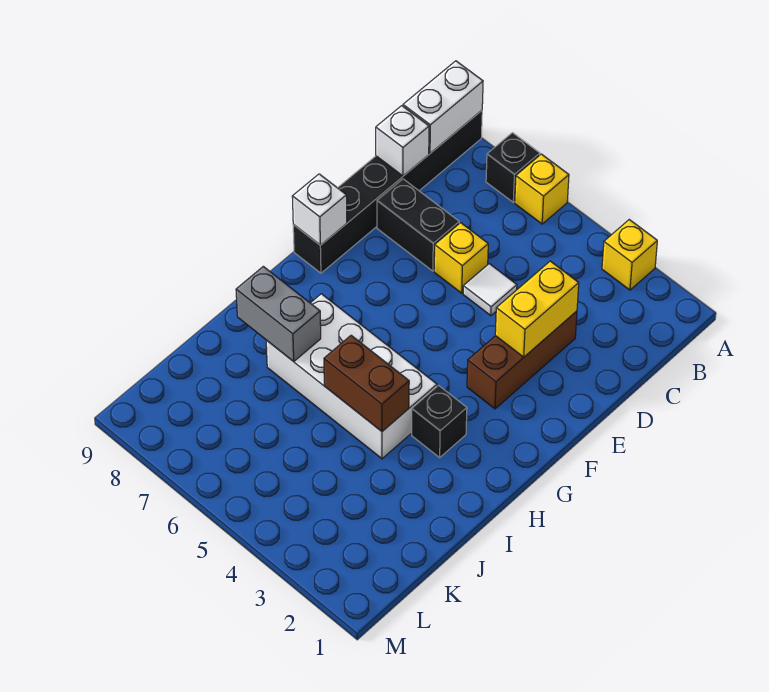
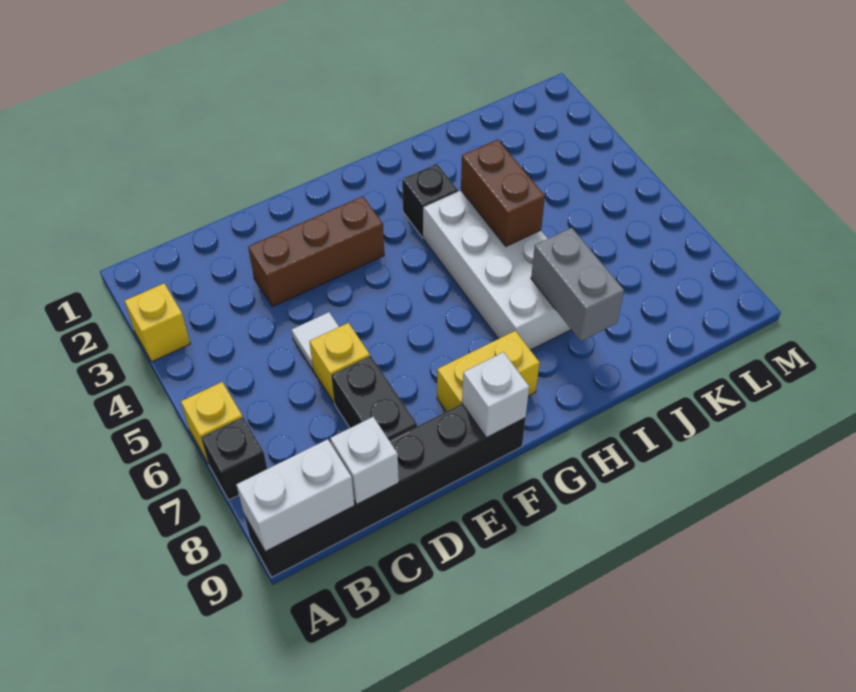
yellow 1x2 brick [495,261,579,357] -> yellow 1x2 brick moved to [437,331,540,411]

